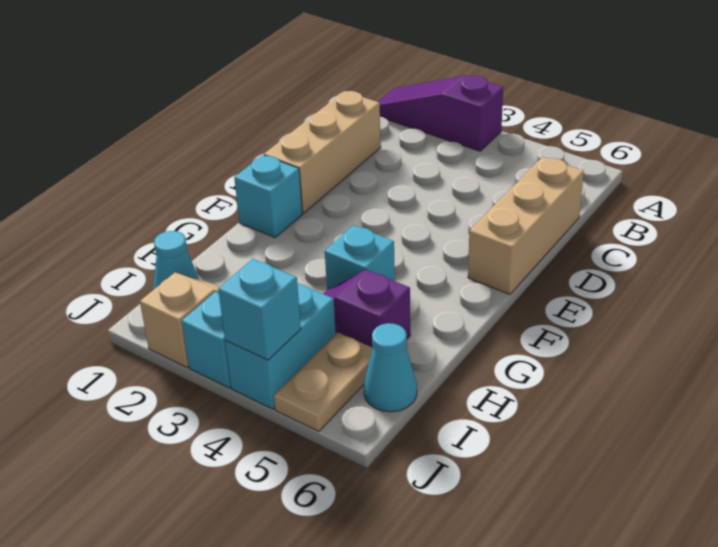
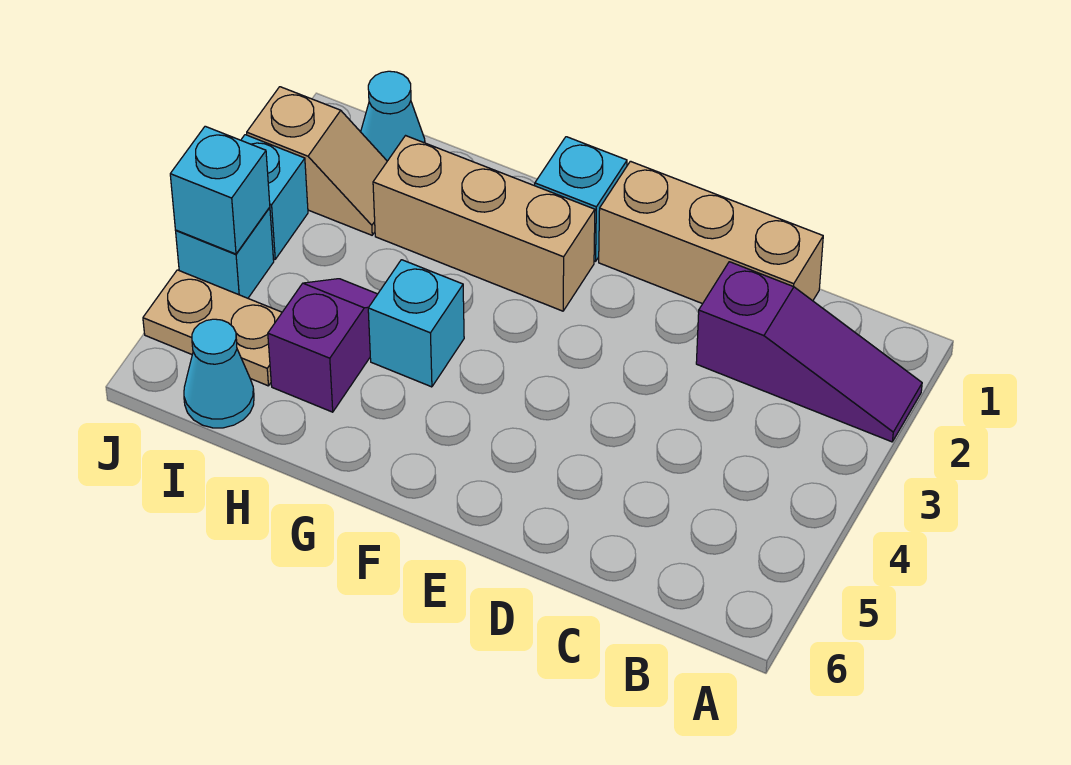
purple 1x3 slope [378,75,503,151] -> purple 1x3 slope turned to [696,262,922,442]
tan 1x3 brick [468,157,584,294] -> tan 1x3 brick moved to [373,136,595,311]
cyan 1x2 brick [225,283,336,409] -> cyan 1x1 brick [176,207,274,298]

